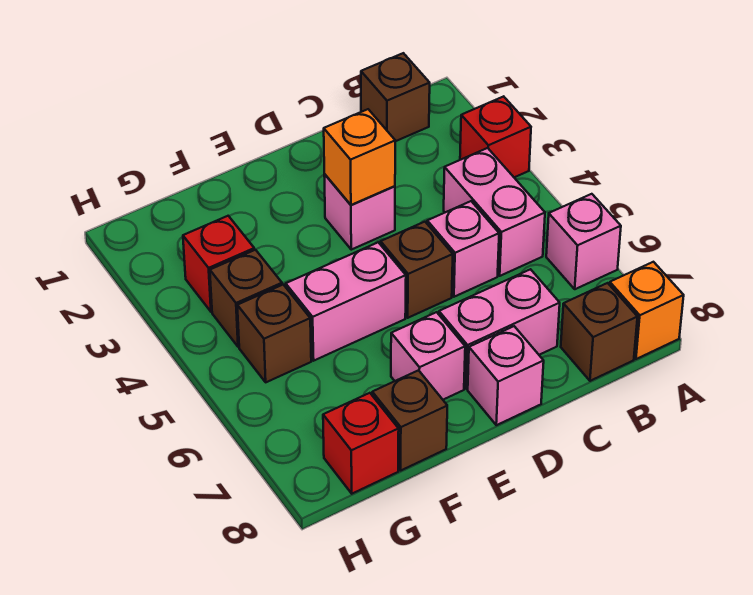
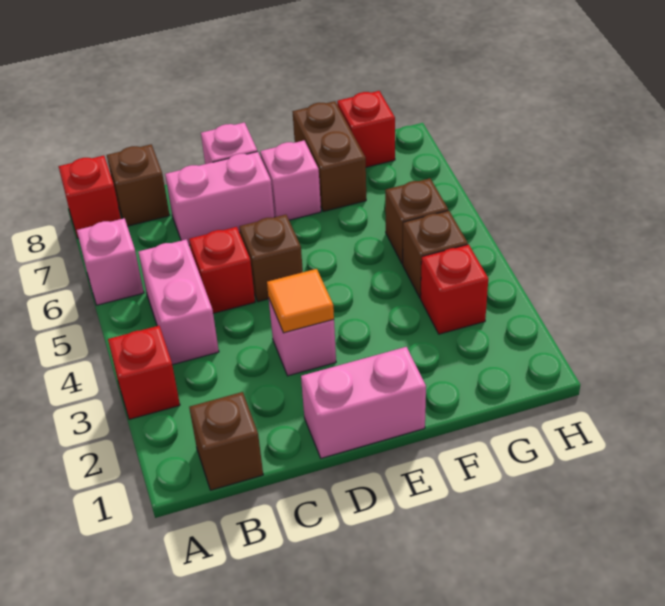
orange 1x1 brick [610,262,684,359] -> red 1x1 brick [58,156,121,238]
pink 1x1 brick [427,201,499,297] -> red 1x1 brick [189,227,255,313]
orange 1x1 brick [324,109,395,205] -> orange 1x1 tile [267,269,334,333]
pink 1x2 brick [286,242,406,361] -> pink 1x2 brick moved to [301,347,426,458]
brown 1x1 brick [372,370,447,470] -> brown 1x2 brick [292,101,366,211]

